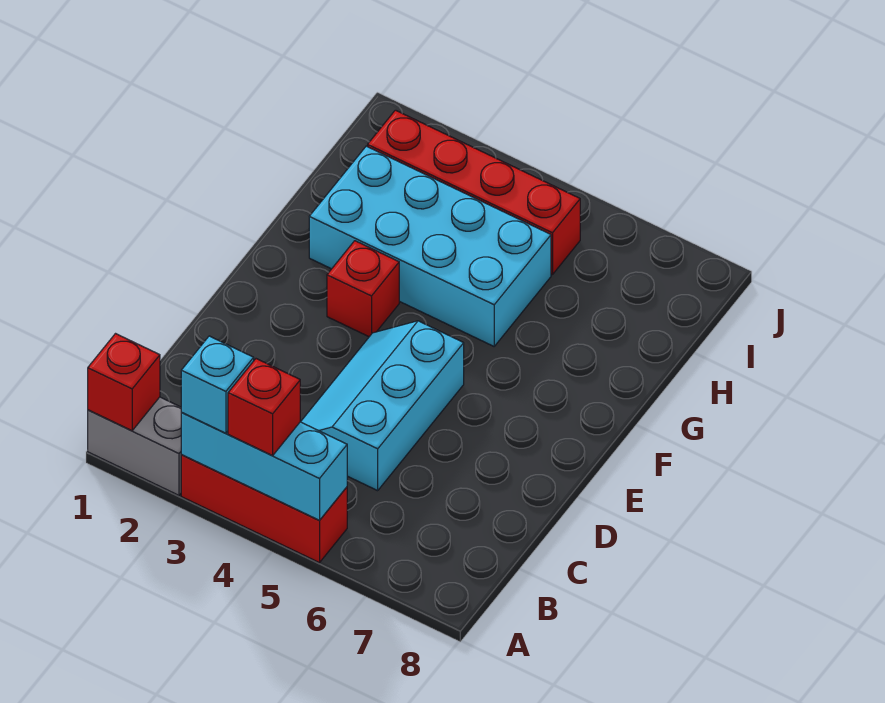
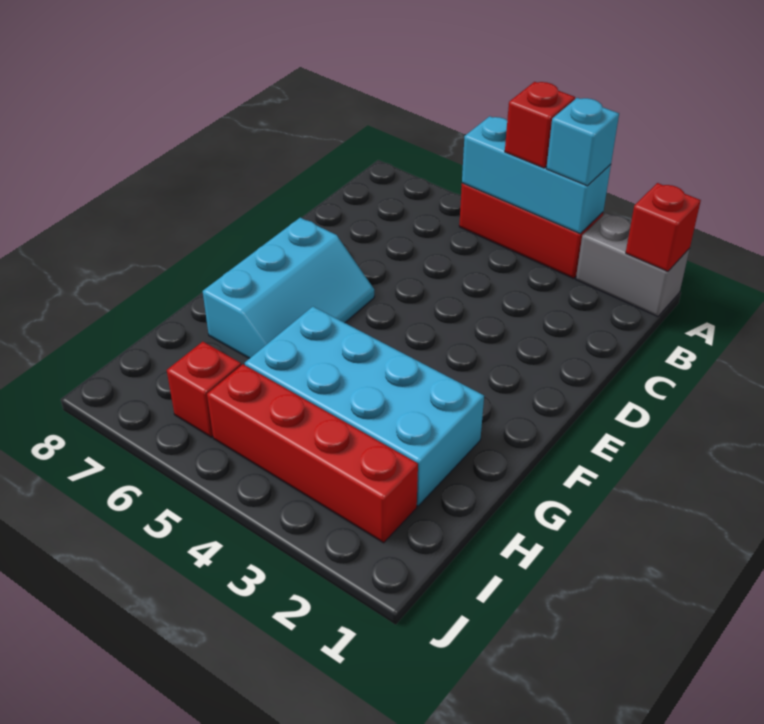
cyan 2x3 slope [301,321,464,491] -> cyan 2x3 slope moved to [203,218,374,359]
red 1x1 brick [327,241,399,337] -> red 1x1 brick moved to [167,342,241,437]

